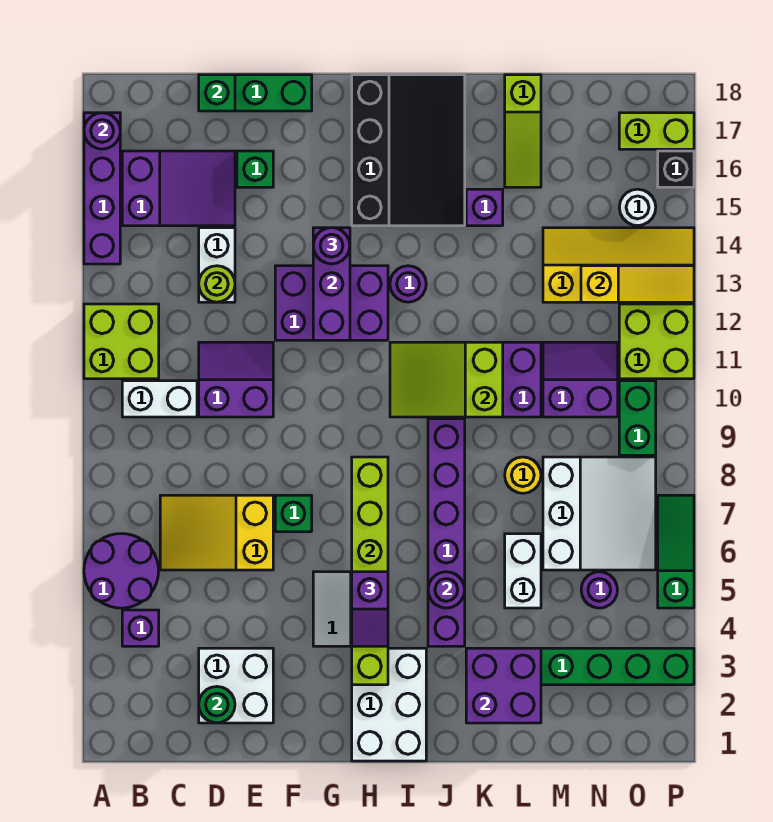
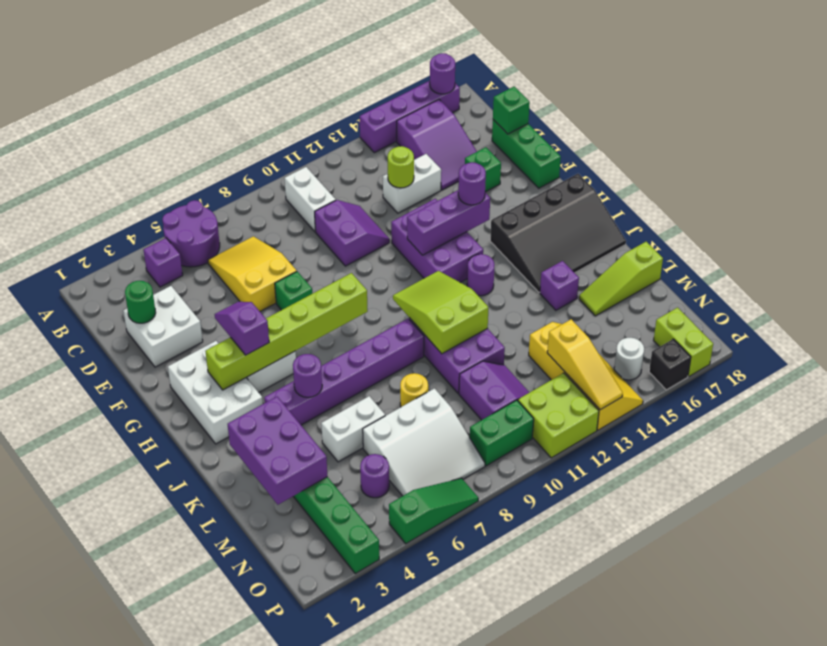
lime 2x2 brick [84,304,159,379] -> none
white 2x3 brick [352,648,426,761] -> white 2x3 brick turned to [168,341,263,444]
purple 1x2 slope [352,572,388,646] -> purple 1x2 slope turned to [215,302,269,355]
purple 2x2 brick [466,648,541,723] -> purple 2x3 brick [228,397,327,505]

